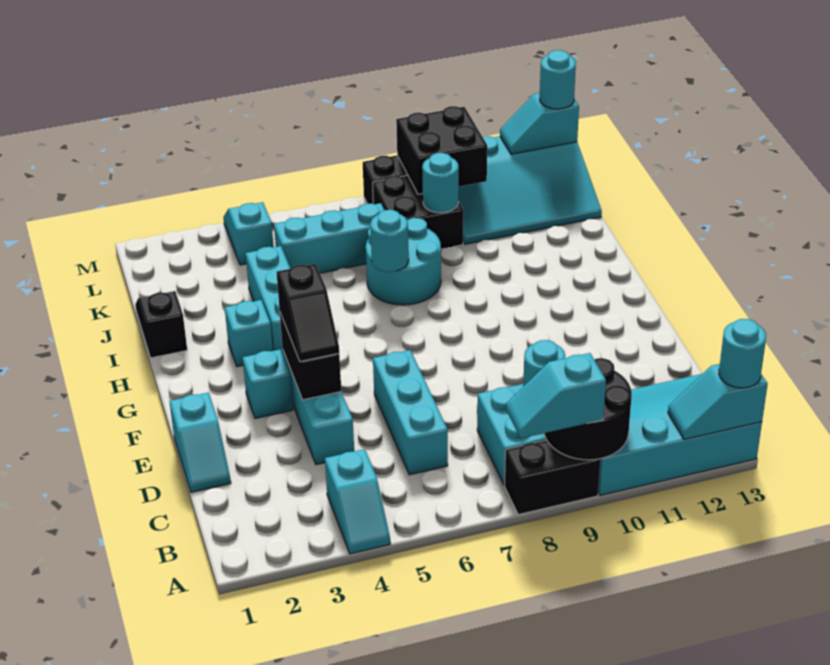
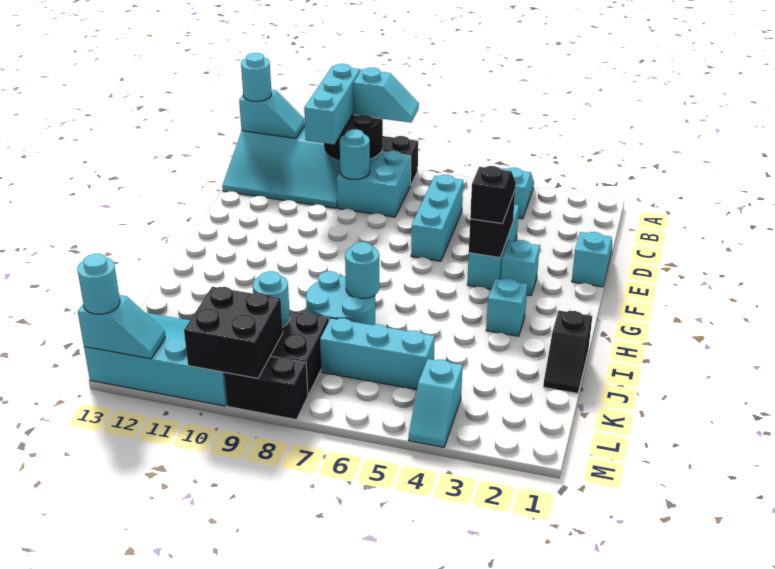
cyan 1x3 brick [246,246,290,354] -> cyan 1x3 brick moved to [304,64,360,144]

